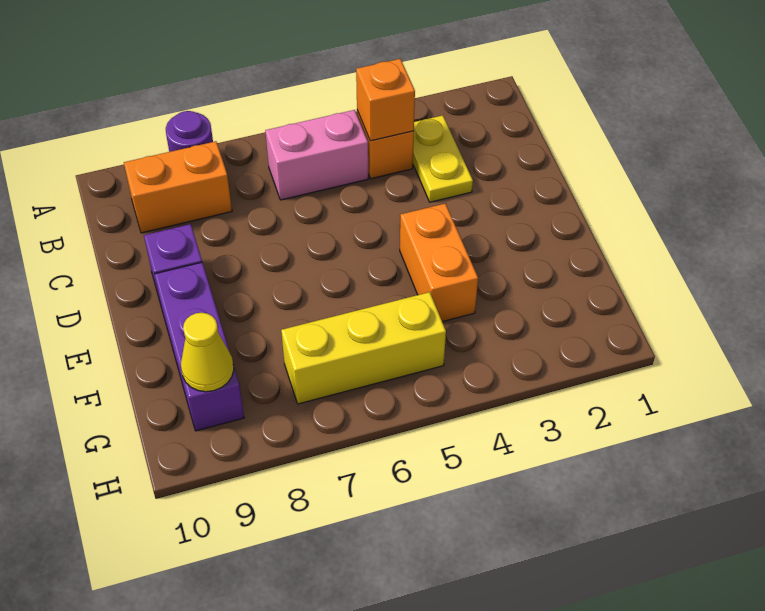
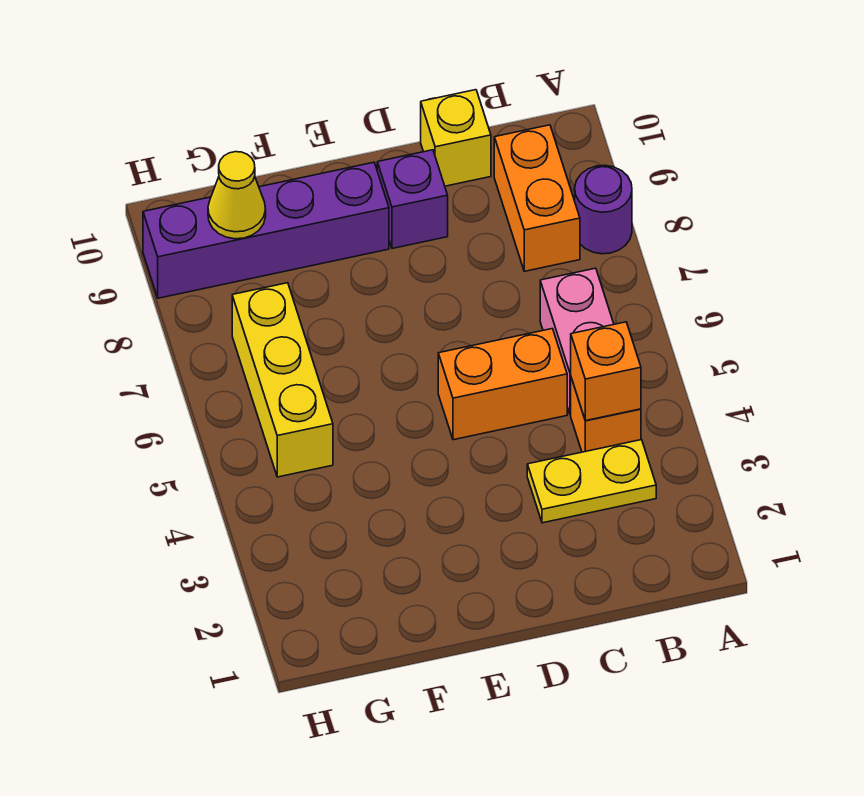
none -> yellow 1x1 brick [421,90,491,186]
orange 1x2 brick [400,204,478,322] -> orange 1x2 brick moved to [438,329,567,440]
purple 1x3 brick [154,262,244,431] -> purple 1x4 brick [143,162,389,298]

